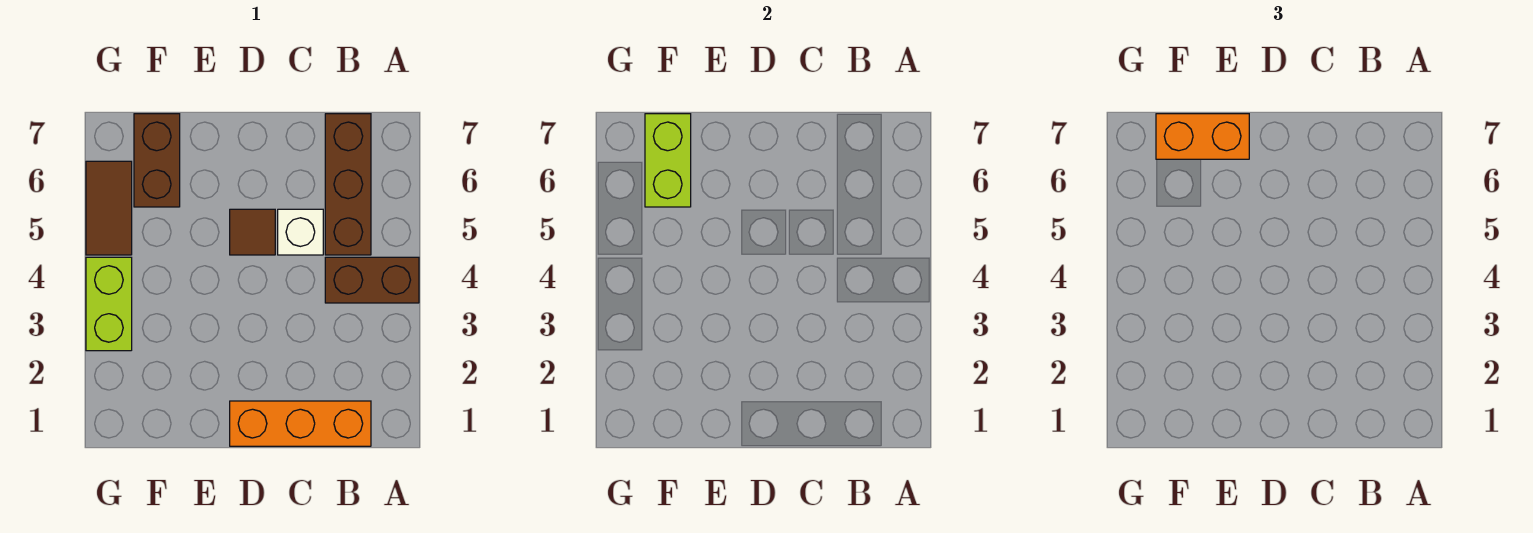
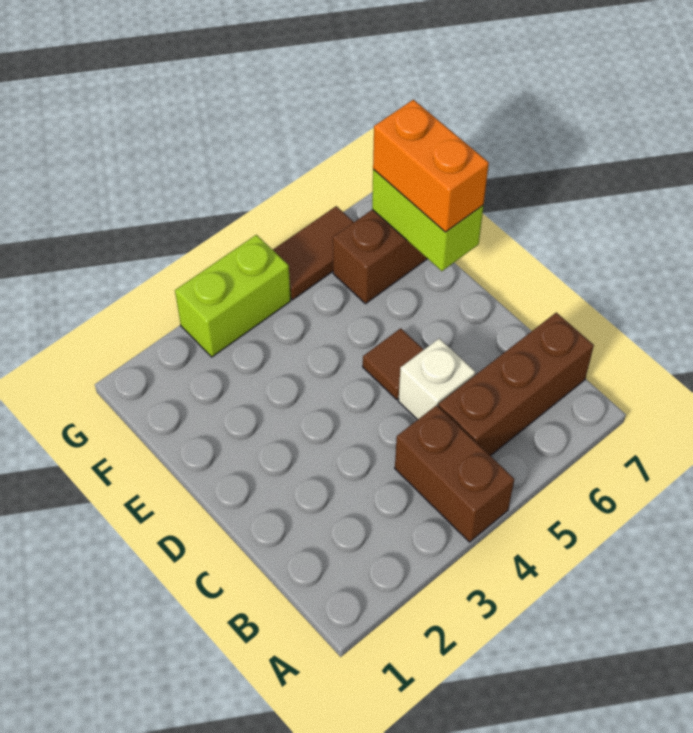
orange 1x3 brick [230,401,371,446] -> none
lime 1x2 brick [645,114,691,207] -> lime 1x2 brick turned to [372,170,483,271]

